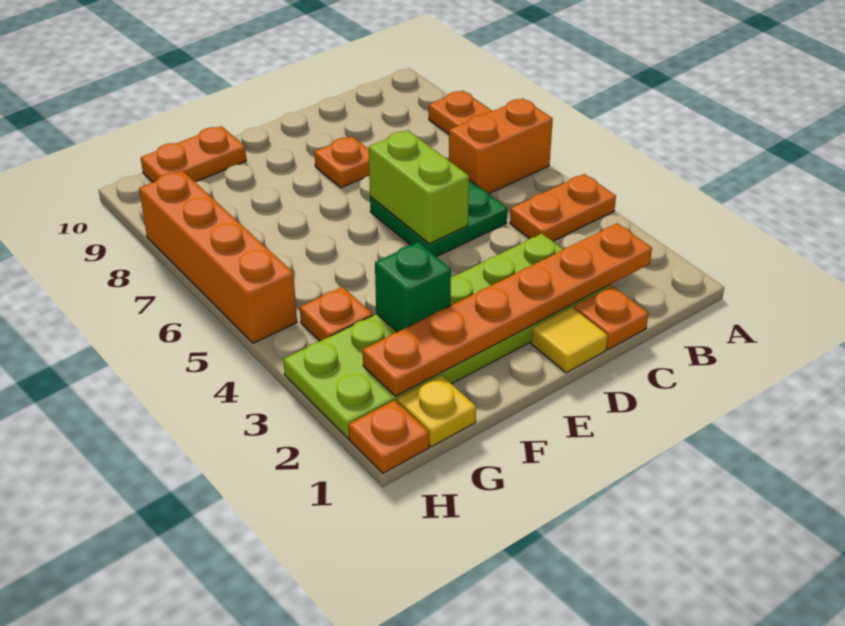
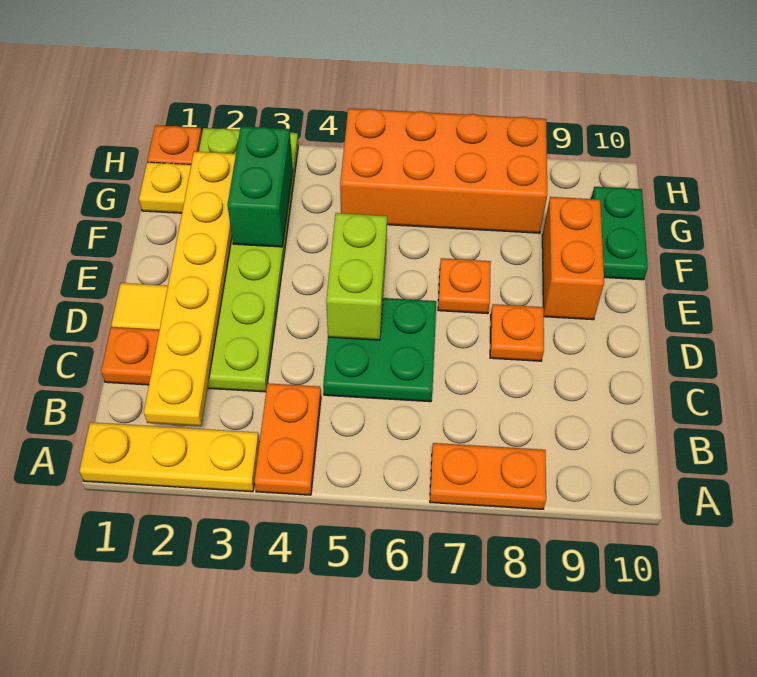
none -> yellow 1x3 plate [79,422,260,492]
orange 1x2 brick [449,98,553,194] -> orange 1x2 brick moved to [542,197,604,320]
orange 1x6 plate [363,223,652,396] -> yellow 1x6 plate [144,151,236,426]
lime 1x2 brick [369,130,469,244] -> lime 1x2 brick turned to [326,213,387,340]
green 1x1 brick [375,242,451,332] -> green 1x2 brick [227,126,293,247]
orange 1x2 plate [141,126,246,182] -> green 1x2 plate [591,187,648,280]
orange 1x1 plate [300,287,373,341] -> orange 1x1 plate moved to [438,258,491,314]
orange 1x4 brick [139,171,297,343] -> orange 2x4 brick [340,108,547,233]

